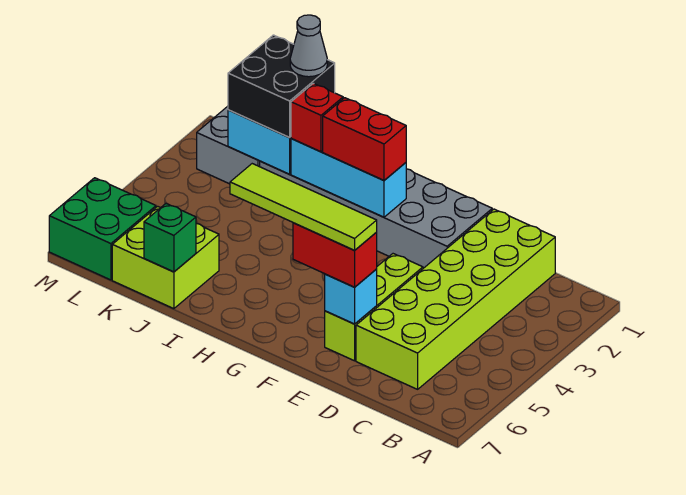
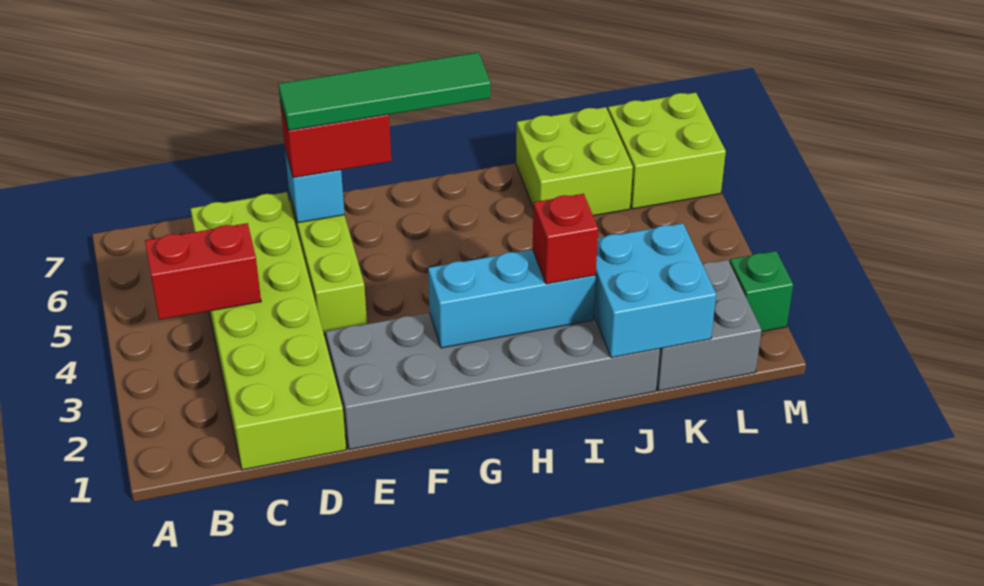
lime 1x4 tile [230,164,377,250] -> green 1x4 tile [278,52,491,130]
red 1x2 brick [323,98,406,180] -> red 1x2 brick moved to [145,223,261,320]
black 2x2 brick [228,35,335,138] -> none
grey 1x1 cone [290,15,327,77] -> none
green 1x1 brick [144,204,196,272] -> green 1x1 brick moved to [730,251,793,331]
green 2x2 brick [49,178,156,280] -> lime 2x2 brick [608,93,726,209]

